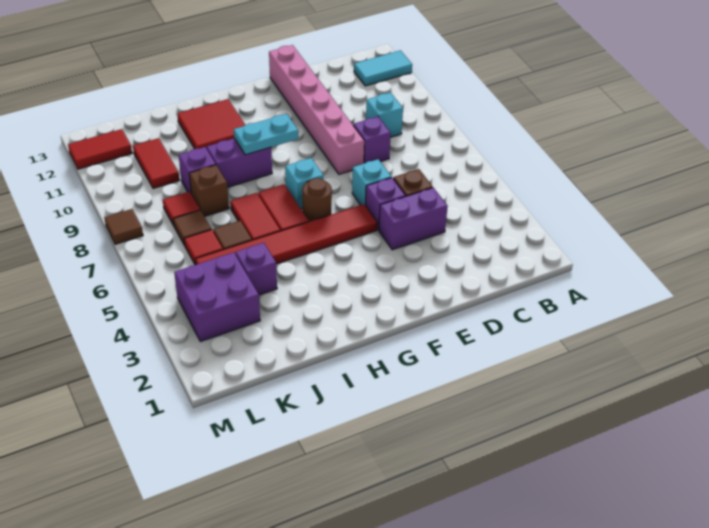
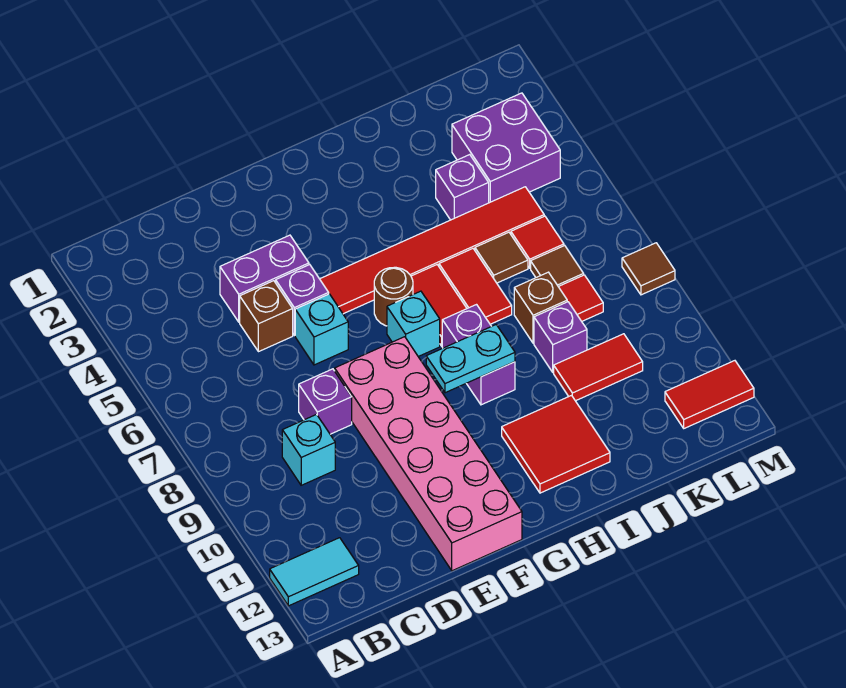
pink 1x6 brick [269,45,364,174] -> pink 2x6 brick [335,337,522,571]
purple 1x2 brick [207,138,272,187] -> purple 1x2 brick turned to [442,305,515,405]
red 1x2 tile [133,138,179,189] -> red 1x2 tile turned to [554,334,643,401]

